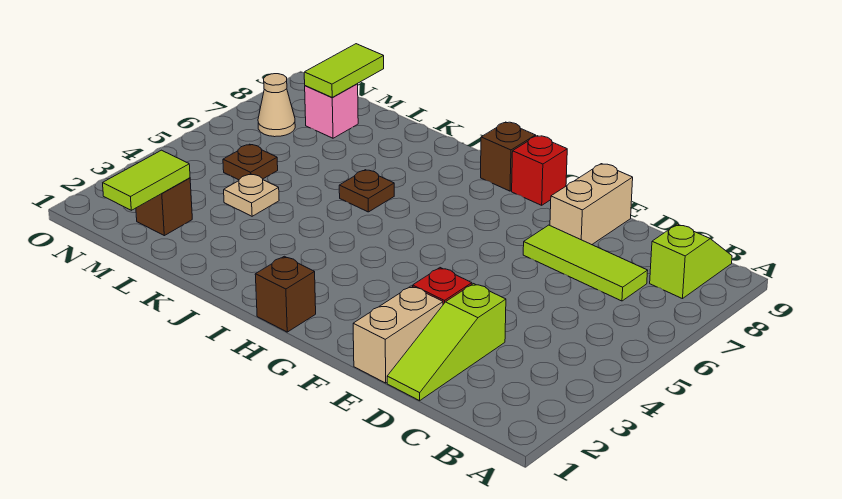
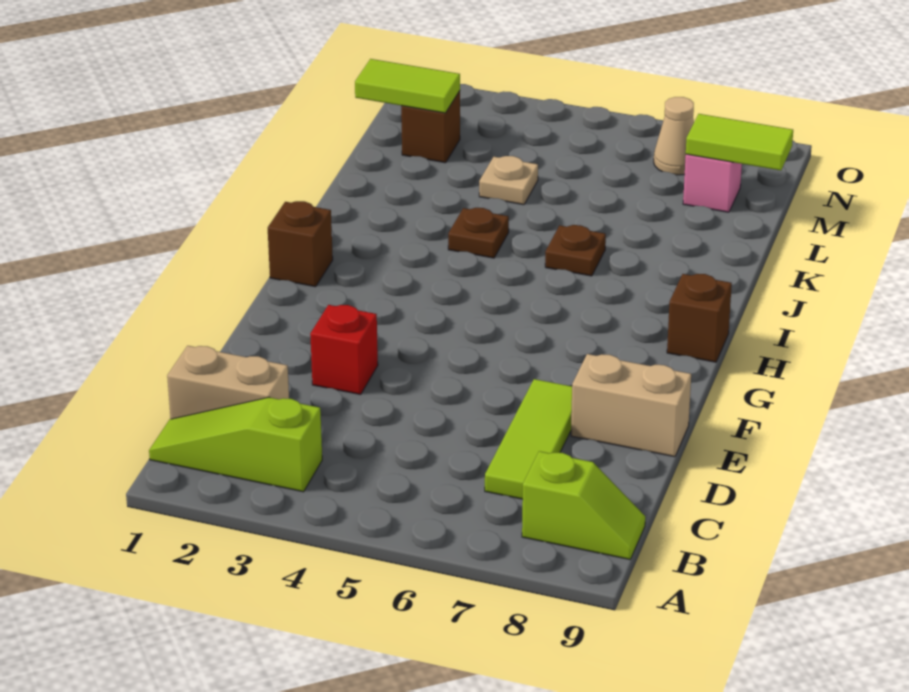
lime 1x3 slope [387,284,506,401] -> lime 1x3 slope moved to [149,397,322,492]
tan 1x2 brick [353,286,443,383] -> tan 1x2 brick moved to [167,346,289,419]
red 1x1 brick [512,136,567,205] -> none
brown 1x1 plate [223,144,278,180] -> brown 1x1 plate moved to [448,208,509,258]

